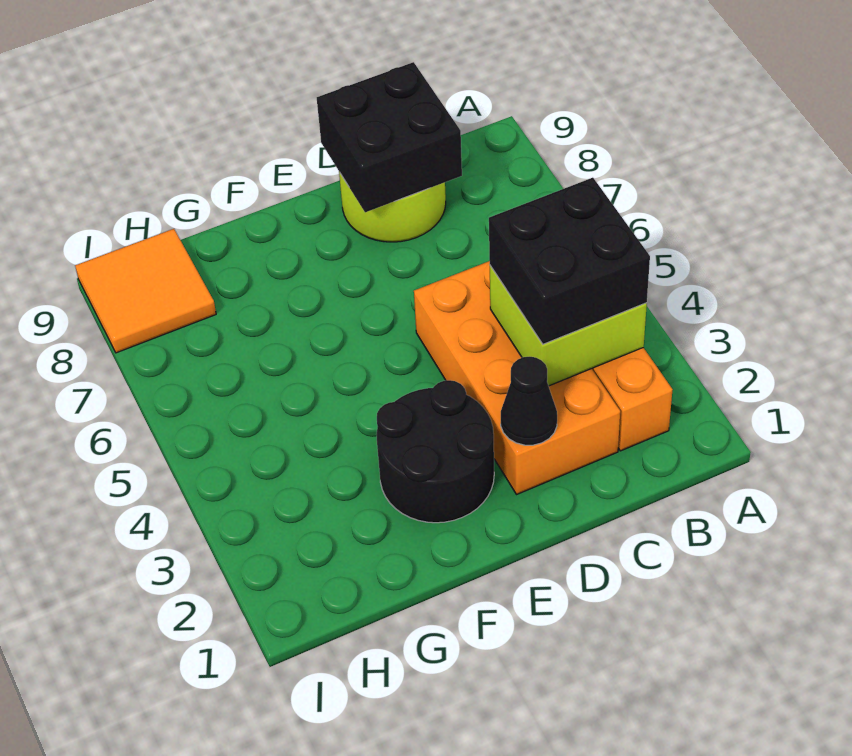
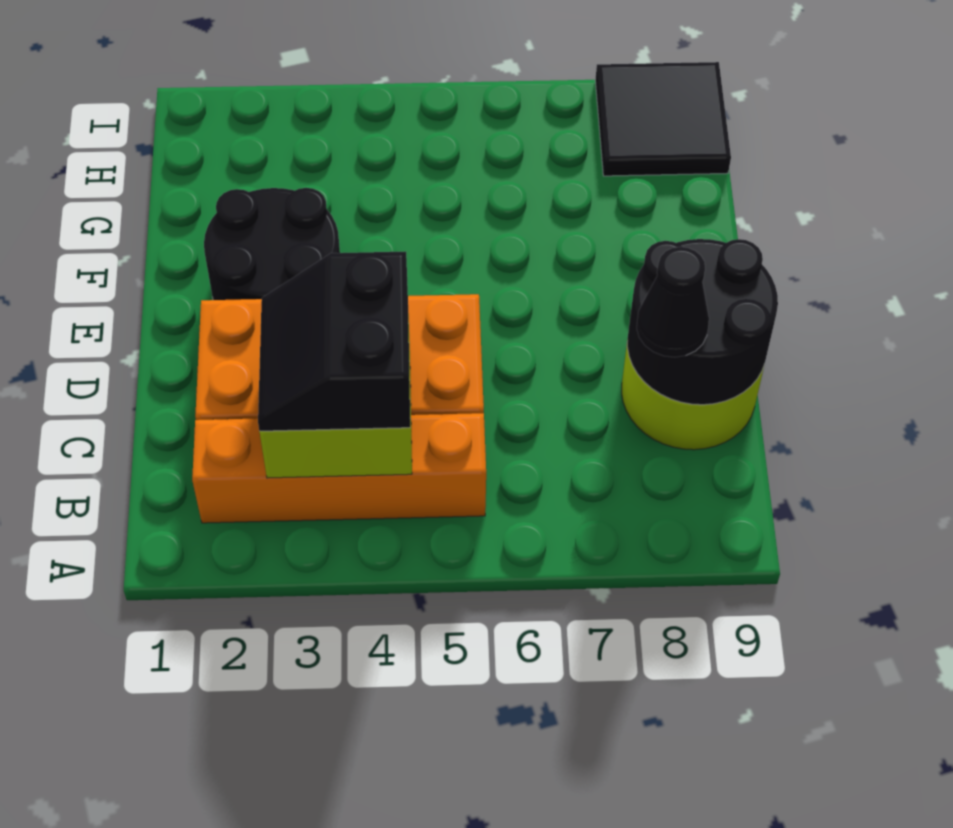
black 2x2 brick [489,178,650,344] -> black 2x2 slope [258,251,410,431]
black 2x2 brick [317,62,462,212] -> black 2x2 round brick [627,239,778,405]
black 1x1 cone [501,357,557,445] -> black 1x1 cone moved to [637,247,709,357]
orange 2x2 tile [75,229,216,353] -> black 2x2 tile [595,62,731,176]

